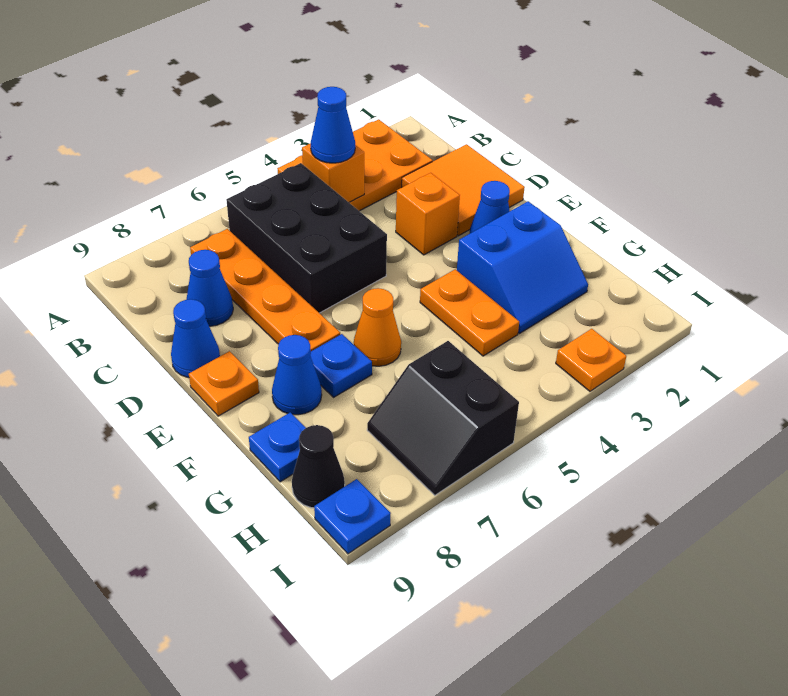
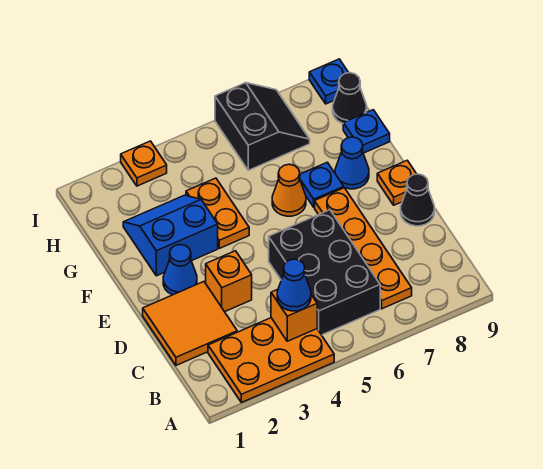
blue 1x1 cone [186,250,233,326] -> none
blue 1x1 cone [171,299,220,378] -> black 1x1 cone [401,174,434,226]

